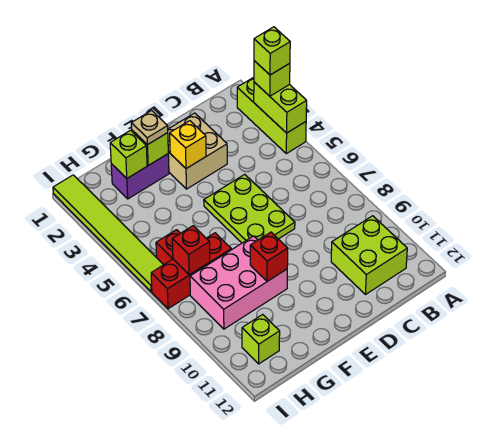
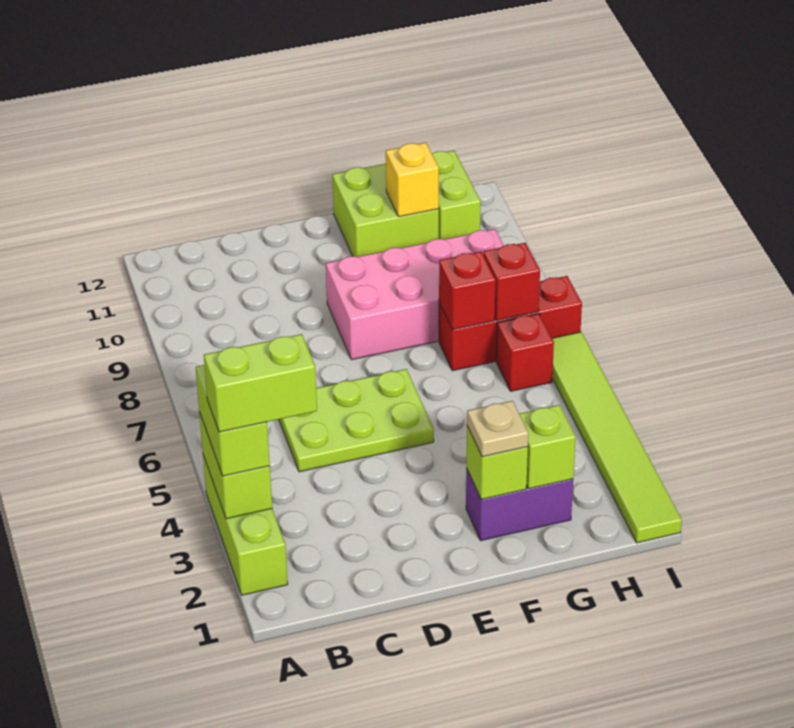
lime 1x1 brick [254,61,290,96] -> lime 1x2 brick [195,365,270,476]
lime 1x1 brick [254,27,290,75] -> lime 1x2 brick [204,334,317,432]
lime 2x2 brick [331,216,407,295] -> lime 2x2 brick moved to [332,164,439,257]
tan 2x2 brick [168,113,227,189] -> none
lime 2x3 plate [204,174,295,243] -> lime 2x3 plate turned to [279,369,434,472]
yellow 1x1 brick [170,121,206,169] -> yellow 1x1 brick moved to [386,143,439,217]
pink 2x3 brick [190,236,287,329] -> pink 2x4 brick [326,229,504,360]
red 1x1 brick [250,232,288,281] -> red 1x1 brick moved to [439,252,496,330]
lime 1x1 brick [242,314,280,364] -> lime 1x2 brick [432,151,481,239]

